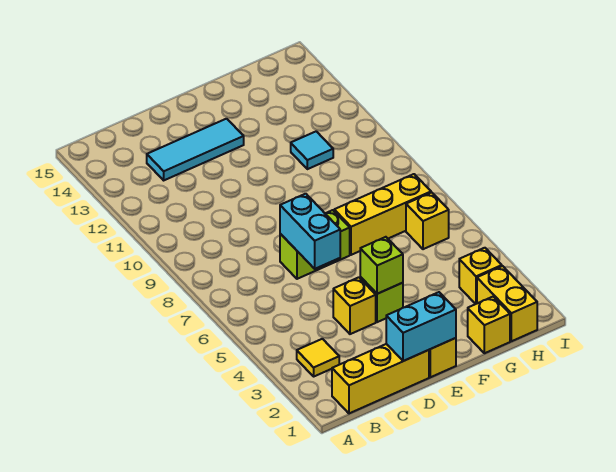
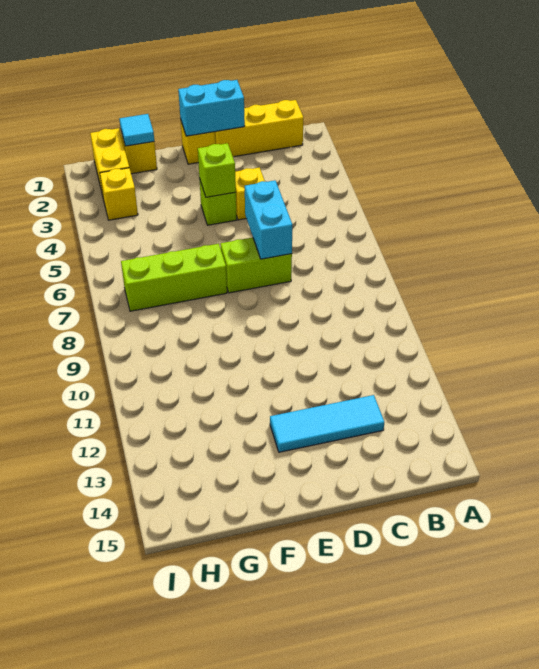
yellow 1x1 tile [297,339,339,376] -> none
yellow 1x3 brick [334,174,431,255] -> lime 1x3 brick [121,244,227,311]
cyan 1x1 tile [291,131,333,169] -> cyan 1x1 tile moved to [119,114,154,146]
yellow 1x1 brick [406,192,449,249] -> none

